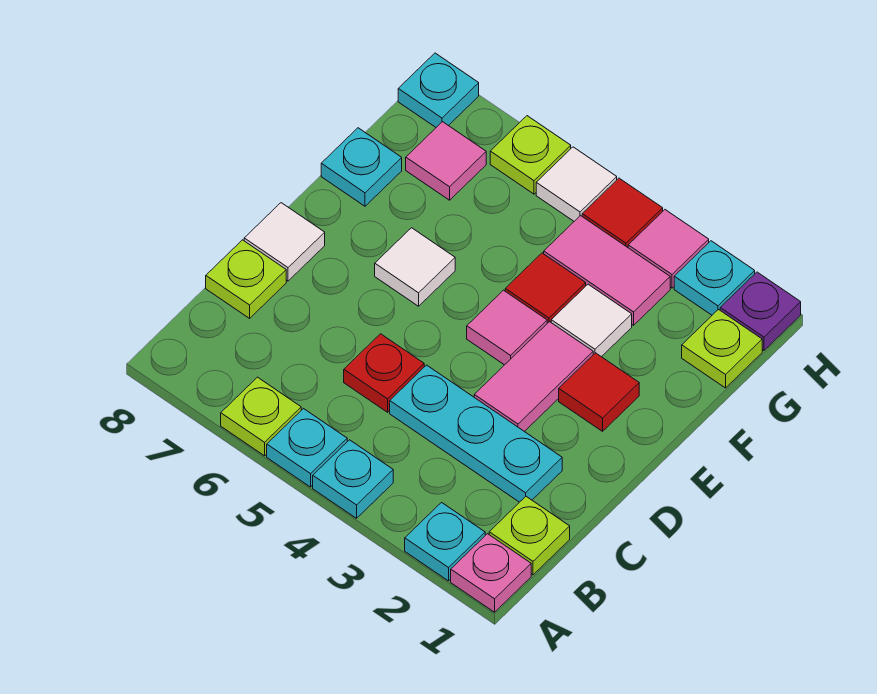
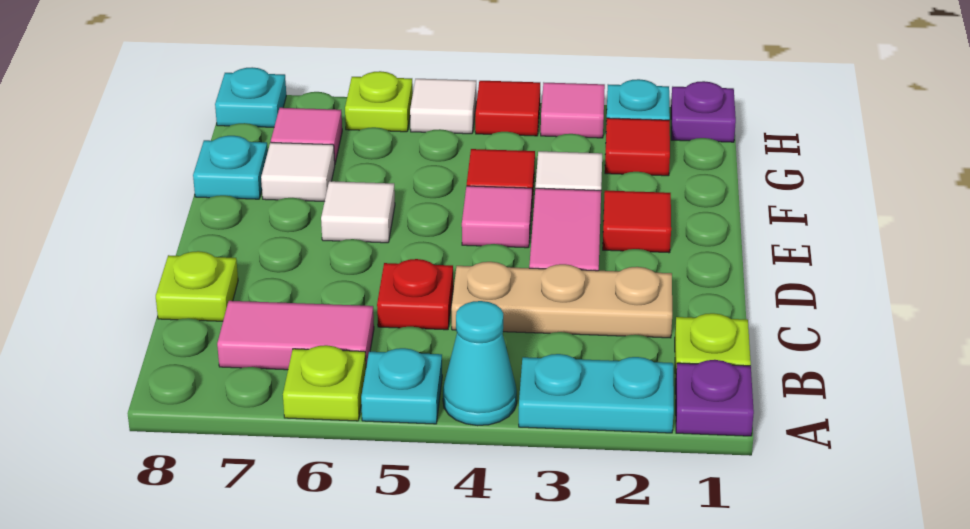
pink 1x1 plate [451,534,531,612] -> purple 1x1 plate [675,360,754,436]
cyan 1x1 plate [405,503,485,581] -> cyan 1x2 plate [519,354,674,433]
cyan 1x1 plate [313,440,393,518] -> cyan 1x1 cone [443,301,517,426]
cyan 1x3 plate [390,365,562,502] -> tan 1x3 plate [451,262,672,338]
white 1x1 tile [244,203,325,281] -> white 1x1 tile moved to [261,142,335,202]
lime 1x1 plate [682,310,762,388] -> none
none -> red 1x1 tile [605,118,670,176]
pink 1x2 tile [544,216,670,325] -> pink 1x2 tile moved to [217,301,374,370]

